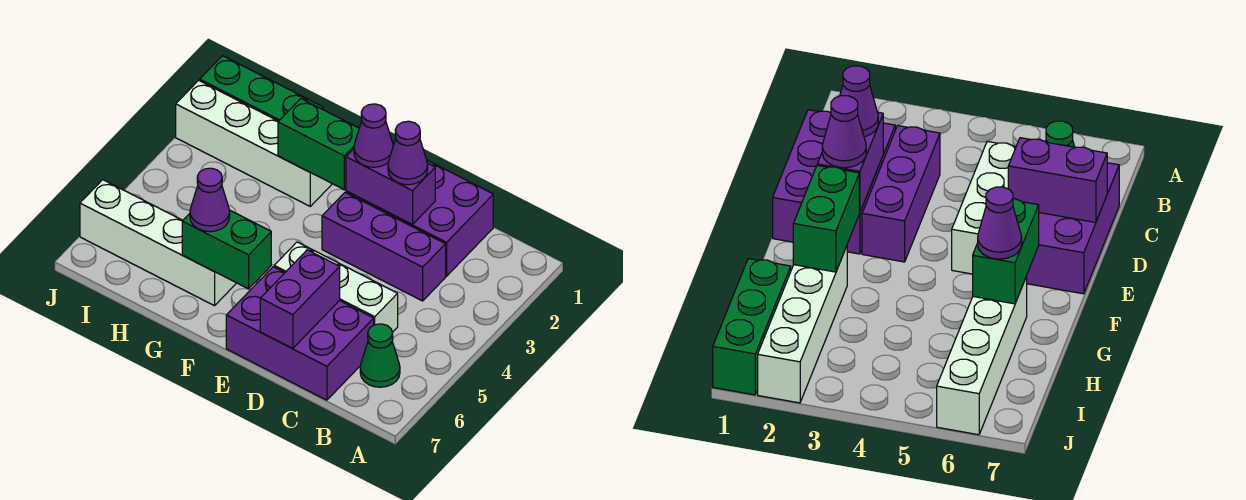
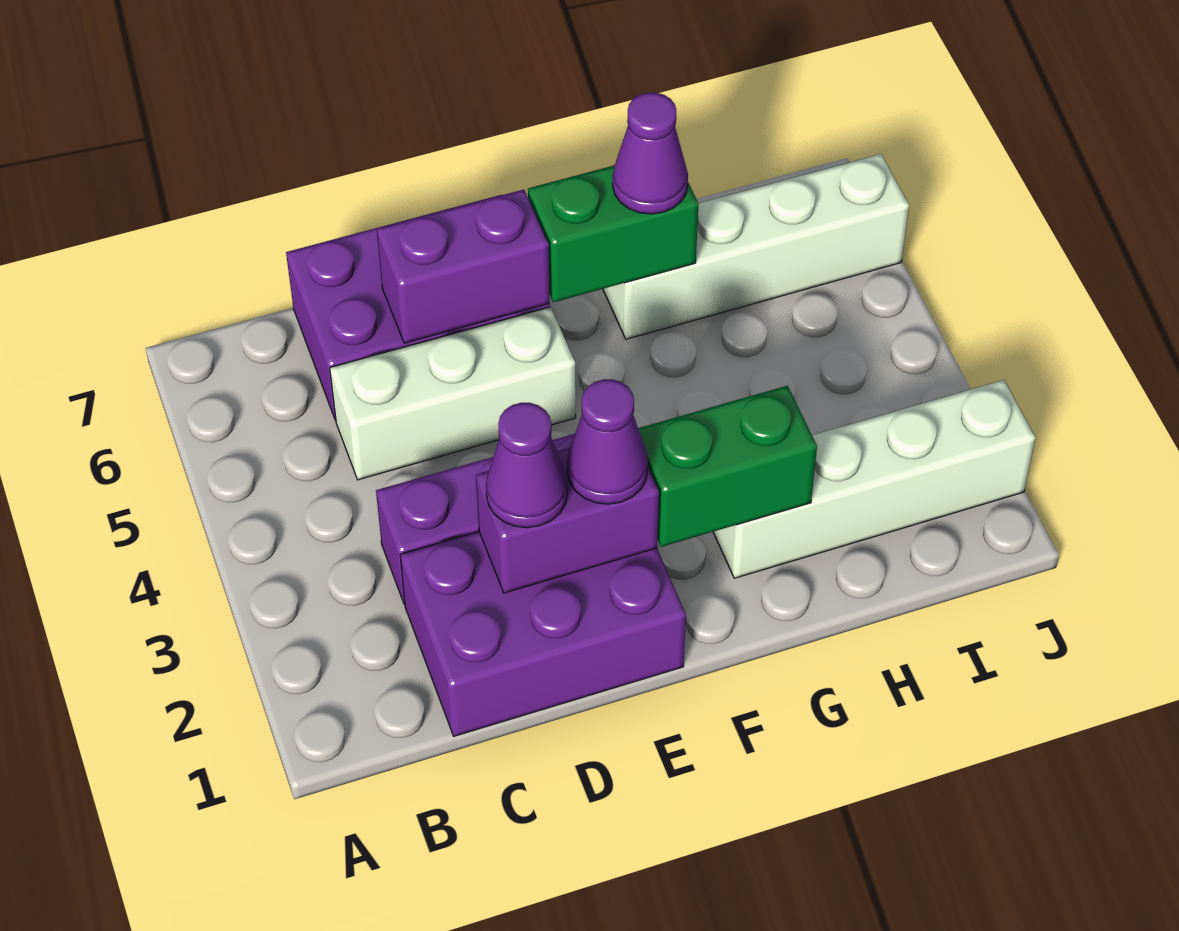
green 1x1 cone [360,324,400,387] -> none
purple 1x2 brick [260,250,340,349] -> purple 1x2 brick turned to [377,190,550,343]
green 1x3 brick [200,56,323,121] -> none

